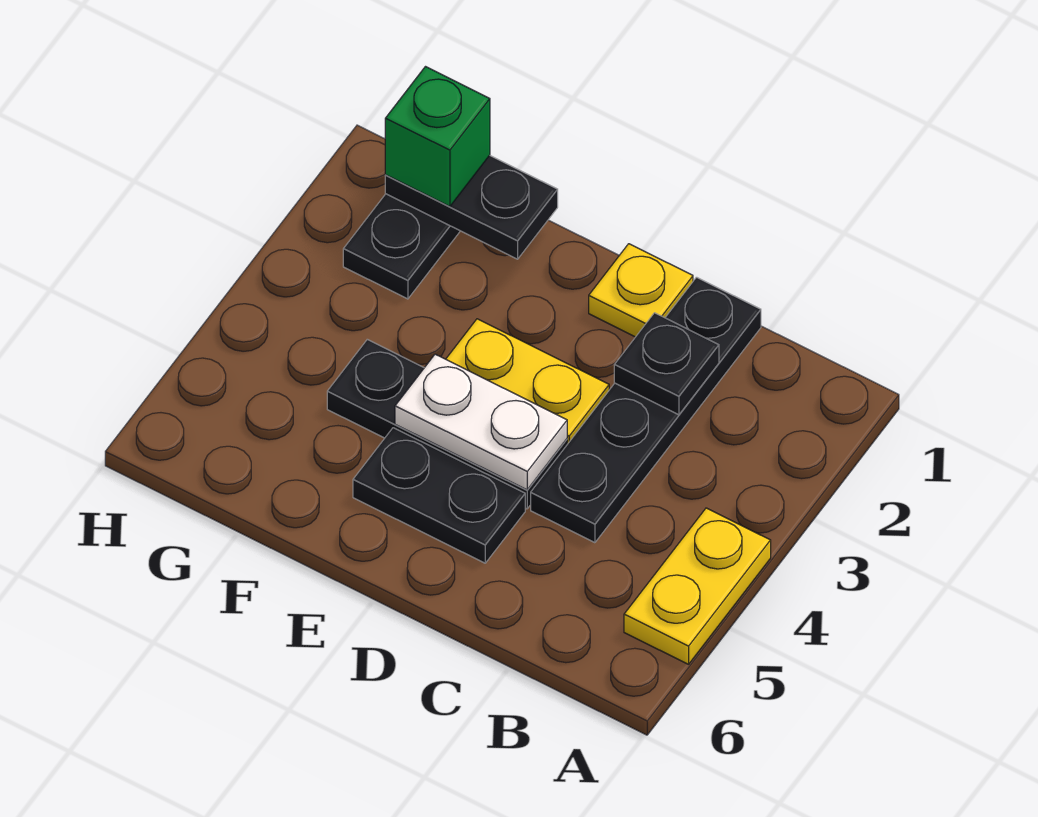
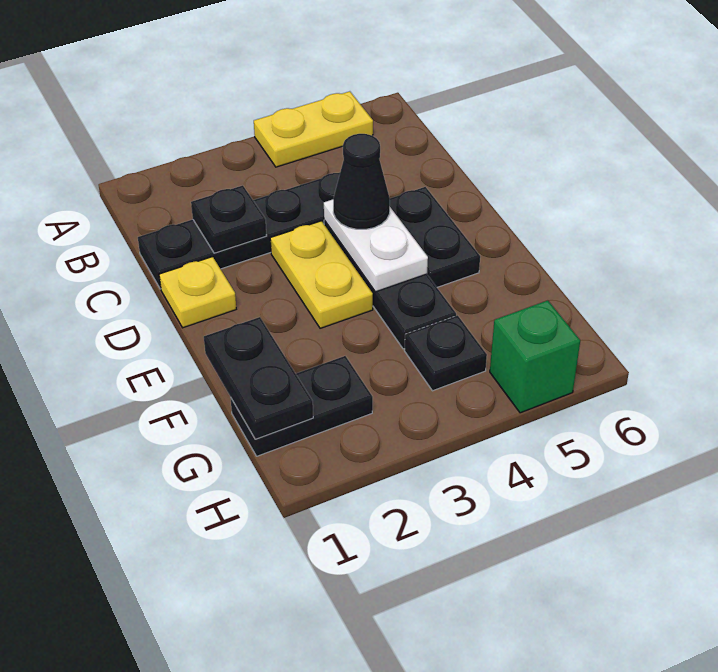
none -> black 1x1 cone [333,134,390,229]
green 1x1 brick [385,67,490,207] -> green 1x1 brick moved to [490,300,580,413]
none -> black 1x1 plate [404,315,487,391]

